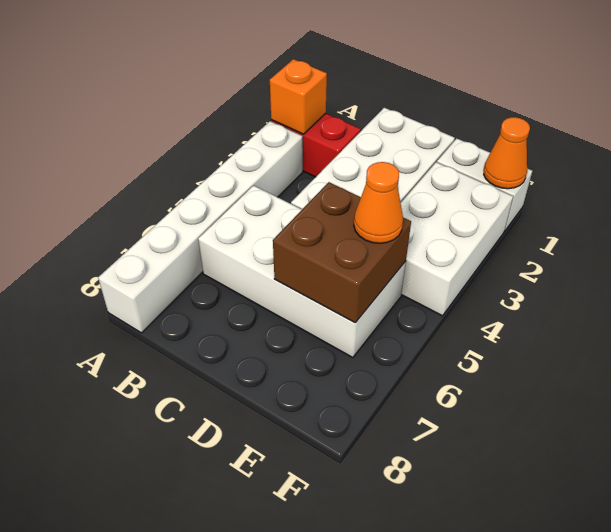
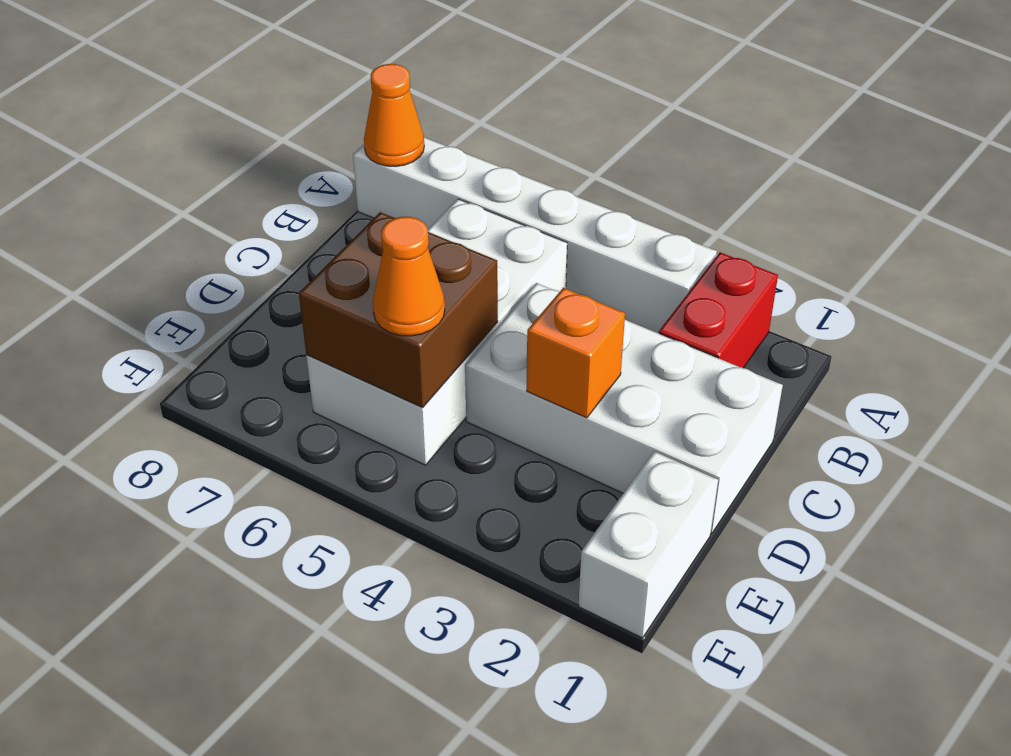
orange 1x1 brick [270,59,327,134] -> orange 1x1 brick moved to [527,288,625,418]
white 2x3 brick [401,162,513,316] -> none
orange 1x1 cone [484,117,530,189] -> orange 1x1 cone moved to [364,64,424,167]

